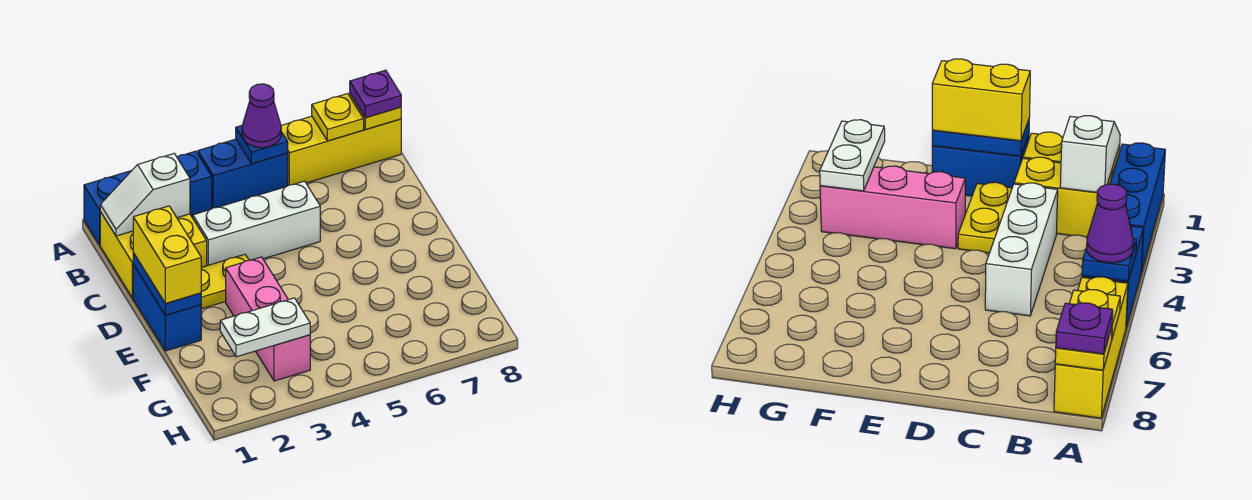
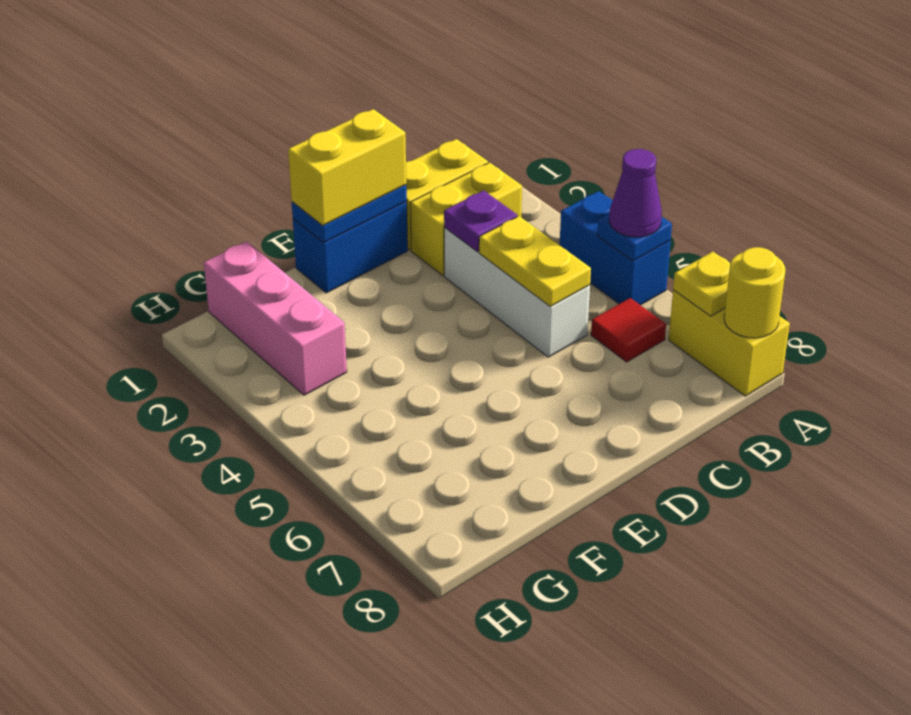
blue 1x3 brick [84,151,212,245] -> none
yellow 1x3 brick [281,116,401,186] -> yellow 1x2 brick [669,290,790,396]
yellow 1x1 plate [350,94,401,129] -> yellow 1x1 round brick [724,247,785,338]
purple 1x1 plate [350,70,401,118] -> purple 1x1 plate moved to [444,190,517,252]
white 1x2 slope [100,154,190,236] -> none
none -> red 1x1 tile [591,298,666,362]
yellow 1x2 plate [201,254,249,309] -> yellow 1x2 plate moved to [479,216,591,306]
pink 1x3 brick [226,257,310,381] -> pink 1x3 brick turned to [204,241,347,395]
white 1x2 plate [220,298,310,357] -> none

